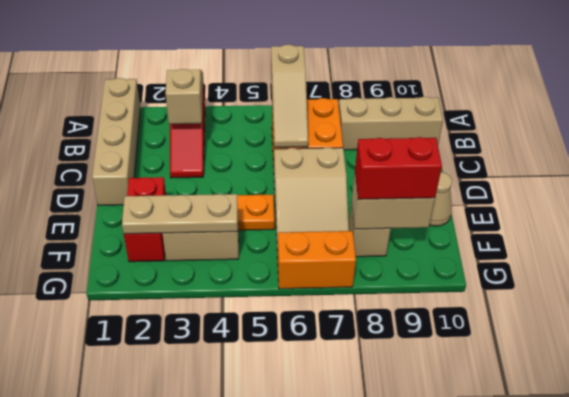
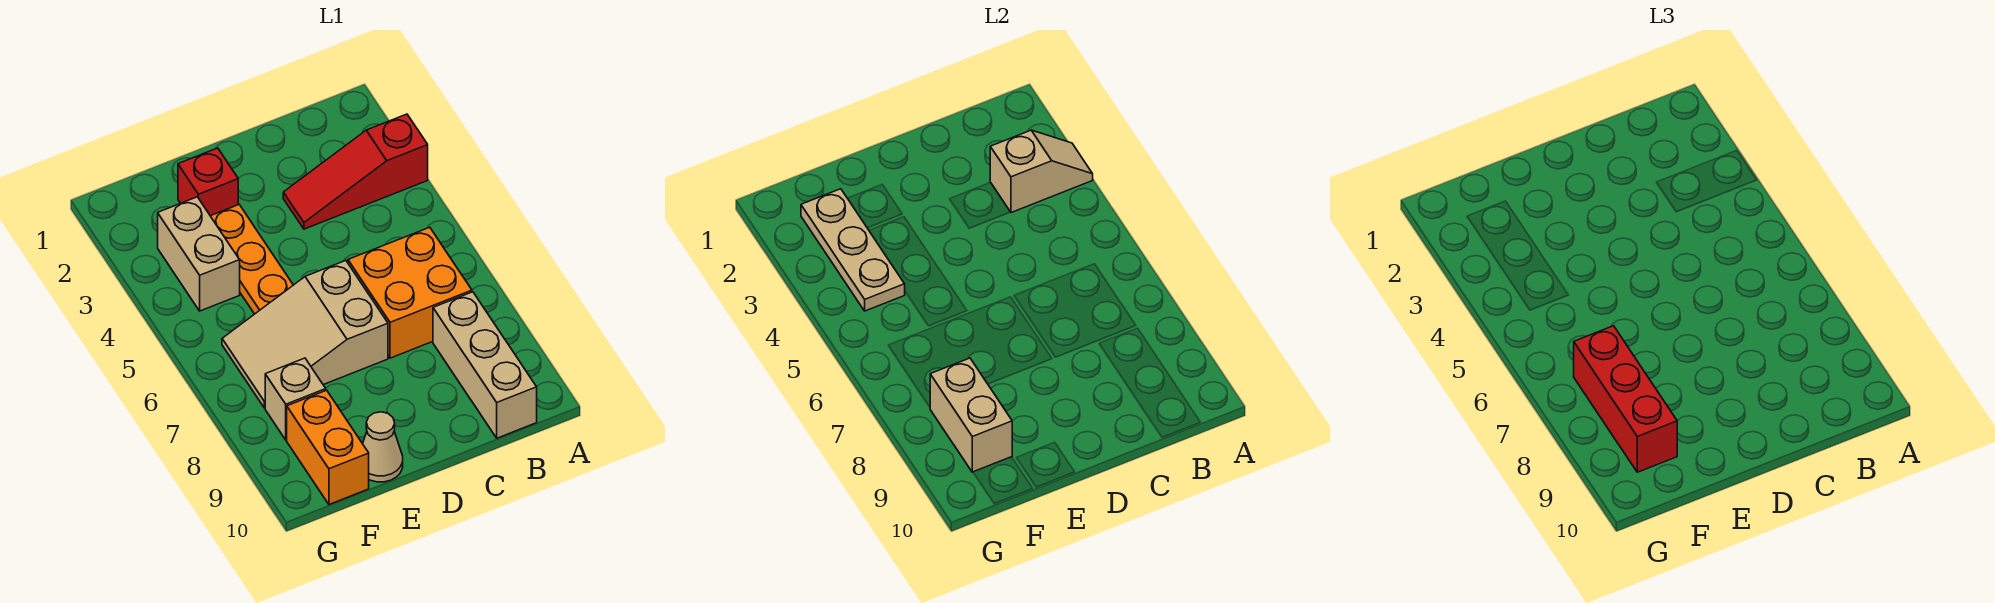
tan 1x4 brick [92,78,140,206] -> none
tan 1x3 slope [271,45,308,147] -> none
red 1x2 brick [124,177,166,262] -> red 1x1 brick [178,148,238,216]
red 1x2 brick [355,137,442,199] -> red 1x3 brick [1574,326,1677,472]
orange 1x2 brick [278,231,356,289] -> orange 1x2 brick moved to [287,390,369,504]

